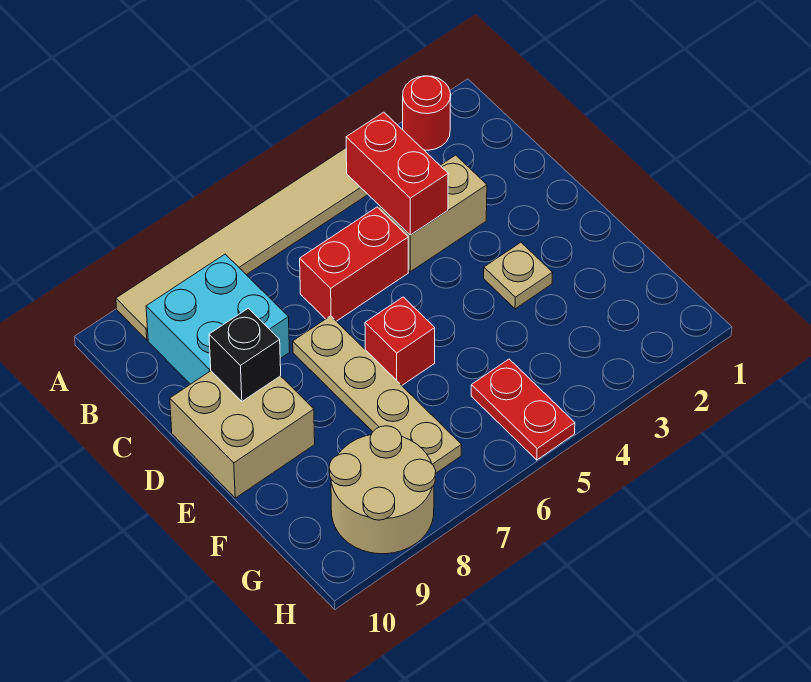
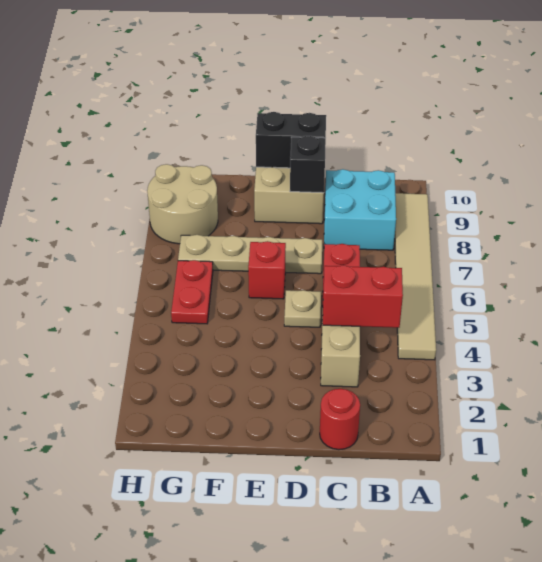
red 1x1 round brick [403,76,451,150] -> red 1x1 round brick moved to [320,389,360,450]
none -> black 1x2 brick [256,112,326,168]
tan 1x1 plate [484,242,553,309] -> tan 1x1 plate moved to [284,290,321,327]
red 1x2 plate [471,359,575,460] -> red 1x2 plate turned to [171,260,213,324]

